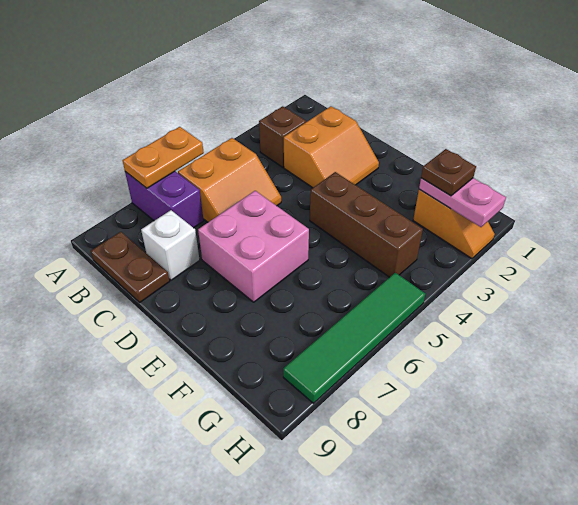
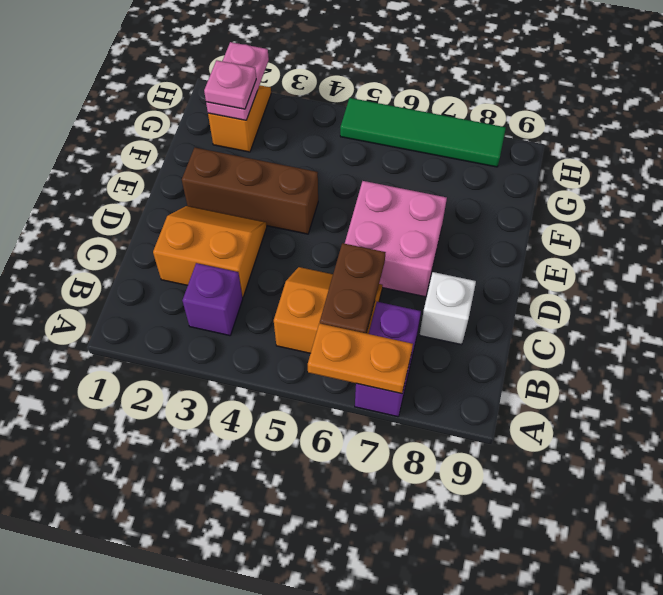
brown 1x1 brick [259,106,306,167] -> purple 1x1 brick [182,263,243,336]
brown 1x2 plate [91,232,170,302] -> brown 1x2 plate moved to [320,243,386,333]
brown 1x3 brick [310,172,423,277] -> brown 1x3 brick turned to [182,148,318,234]
brown 1x1 plate [421,149,476,196] -> pink 1x1 plate [204,60,256,109]

